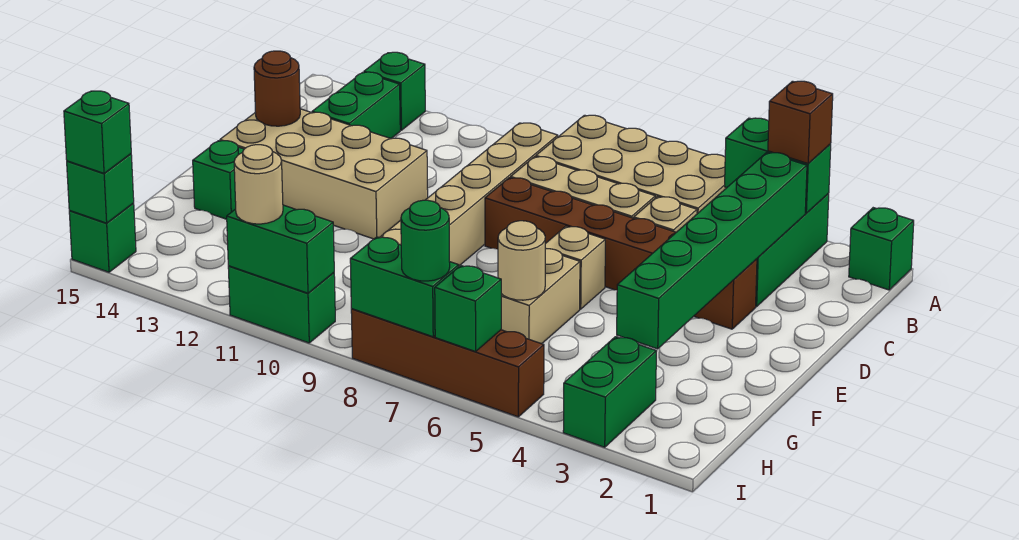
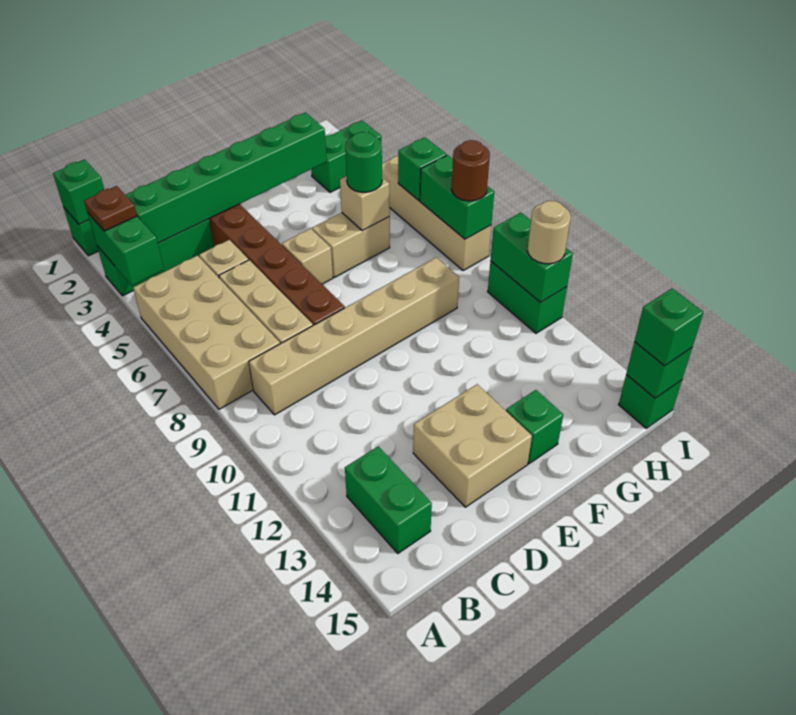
brown 1x1 brick [768,81,833,163] -> brown 1x1 plate [84,186,137,231]
green 1x1 brick [364,52,425,130] -> green 1x1 brick moved to [53,160,104,224]
green 1x2 brick [312,72,400,139] -> green 1x2 brick turned to [345,447,432,553]
tan 2x4 brick [220,109,428,239] -> tan 2x2 brick [413,384,532,507]
brown 1x1 round brick [254,51,300,126] -> brown 1x1 round brick moved to [451,140,490,201]
tan 1x1 round brick [498,221,545,300] -> tan 1x1 brick [340,176,390,231]
brown 1x4 brick [351,309,544,417] -> tan 1x4 brick [382,156,491,271]
green 1x1 round brick [401,200,450,281] -> green 1x1 round brick moved to [345,132,382,192]

